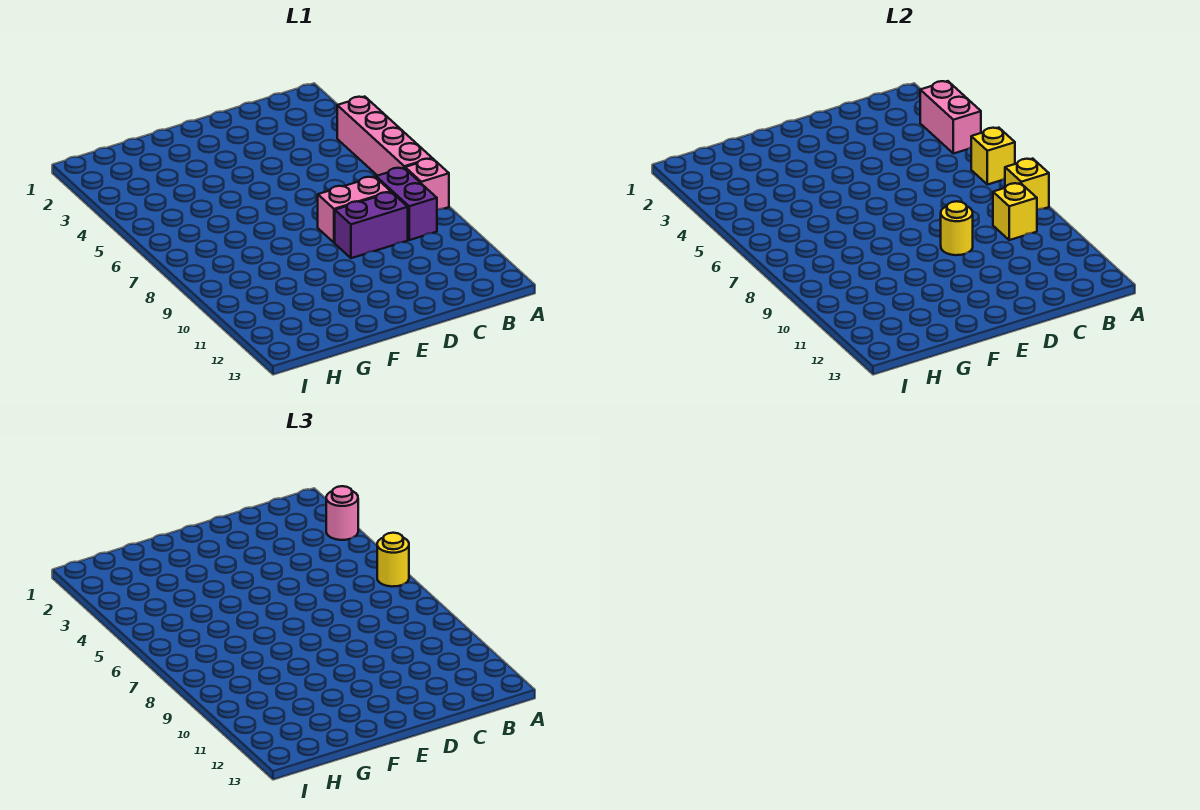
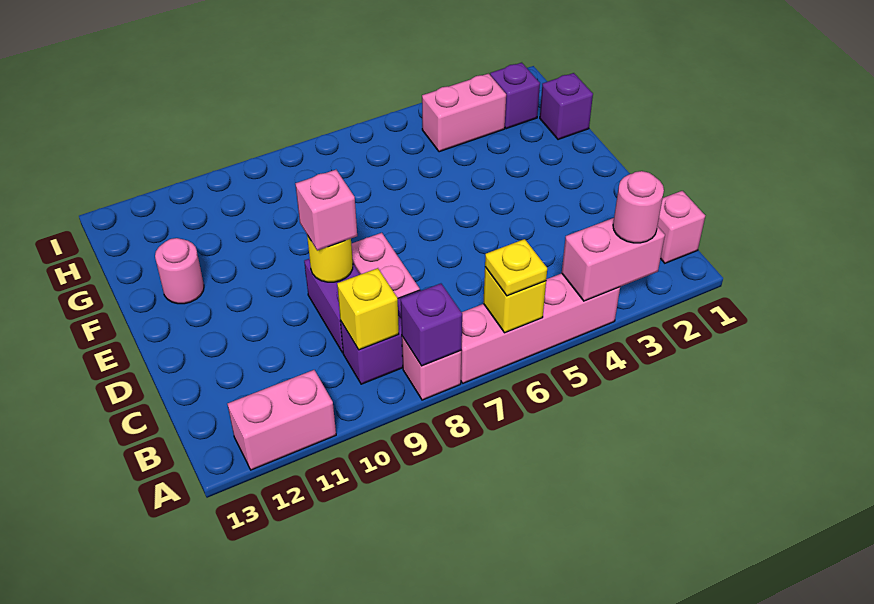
yellow 1x1 round brick [377,533,409,587] -> yellow 1x1 plate [485,239,547,296]
yellow 1x1 brick [1005,159,1049,210] -> purple 1x1 brick [401,284,462,366]
none -> pink 1x2 brick [228,370,336,470]
none -> pink 1x1 brick [657,191,705,263]
none -> pink 1x1 brick [295,170,357,251]
none -> pink 1x1 round brick [155,238,204,304]
none -> purple 1x1 brick [540,73,593,140]
none -> purple 1x1 brick [490,63,540,129]
none -> pink 1x2 brick [422,74,506,152]

